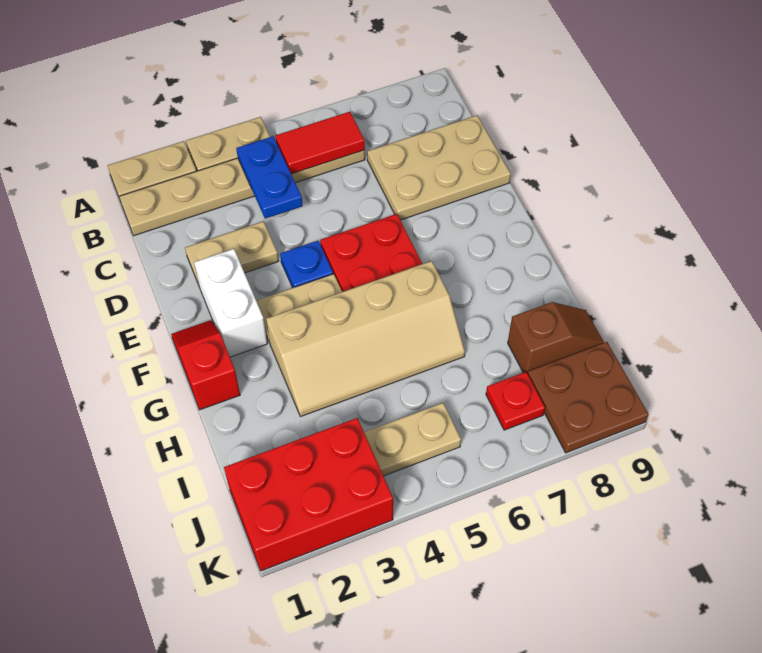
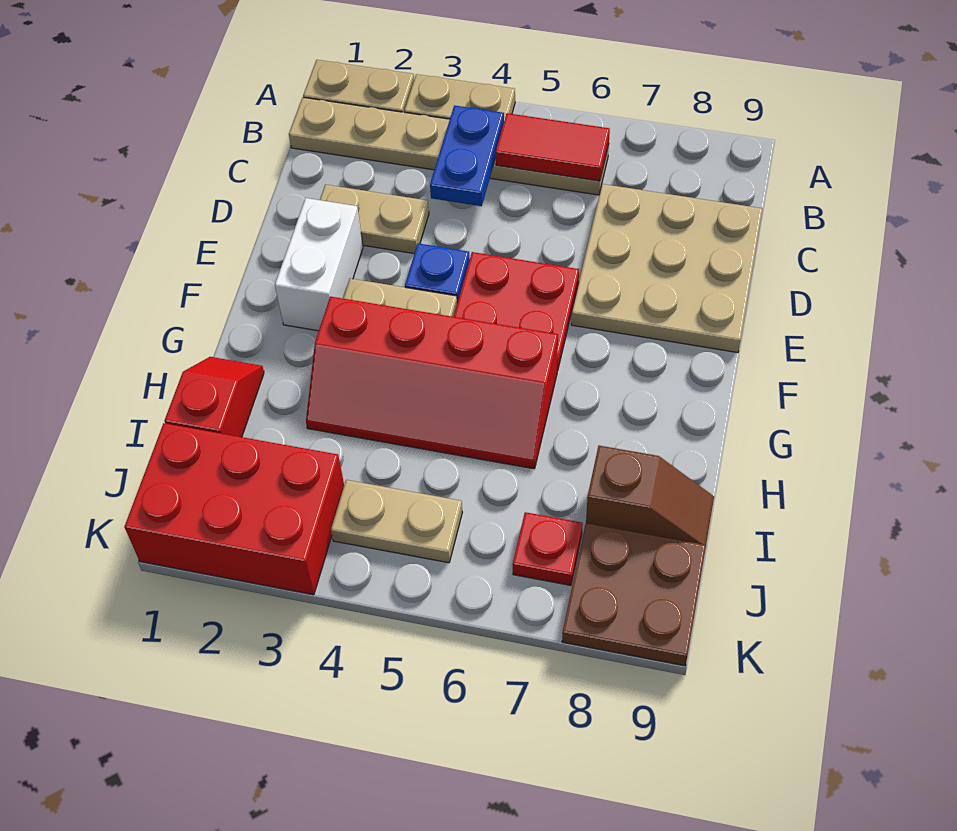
tan 2x3 plate [367,115,511,220] -> tan 3x3 plate [571,184,763,353]
red 1x2 slope [171,320,240,410] -> red 1x2 slope moved to [165,357,264,437]
tan 2x4 slope [266,261,465,417] -> red 2x4 slope [306,296,558,469]

